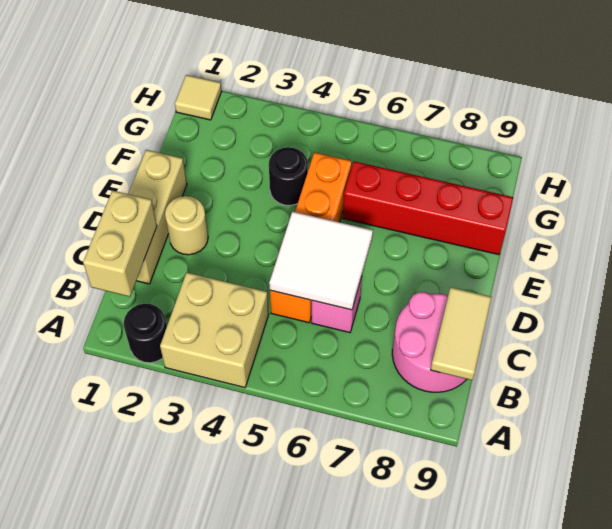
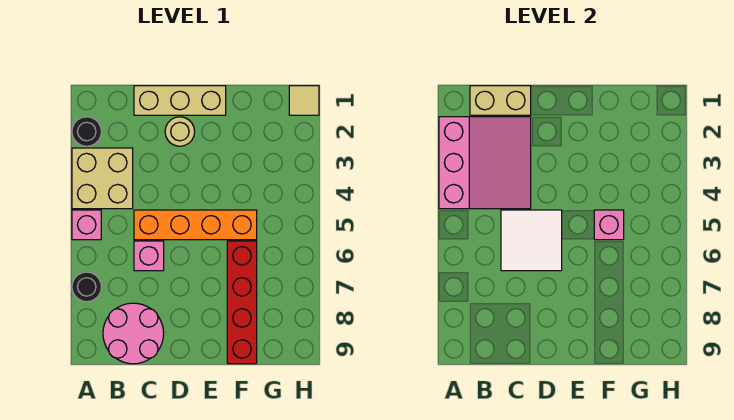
none -> pink 3x3 slope [439,117,531,209]
none -> pink 1x1 brick [72,210,101,240]
tan 1x2 tile [431,287,491,380] -> none
black 1x1 round brick [269,147,308,206] -> black 1x1 round brick moved to [72,272,101,302]
none -> pink 1x1 brick [594,210,624,240]

